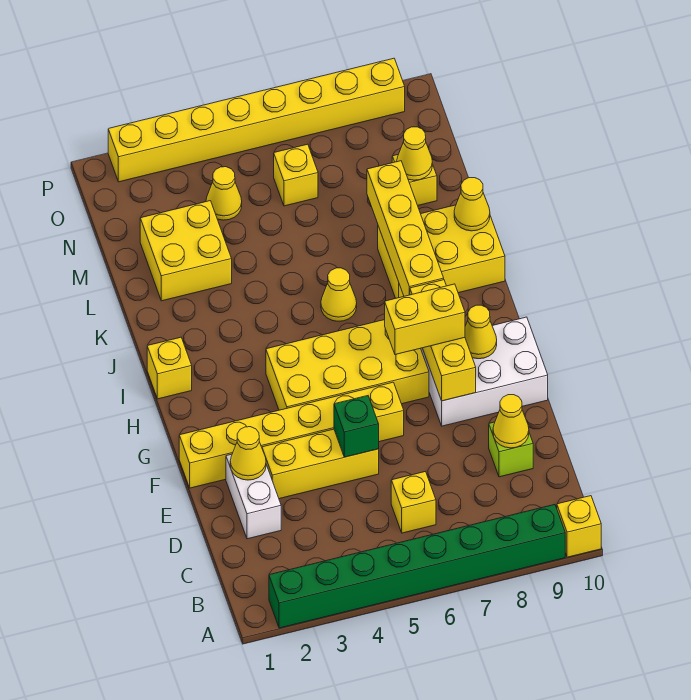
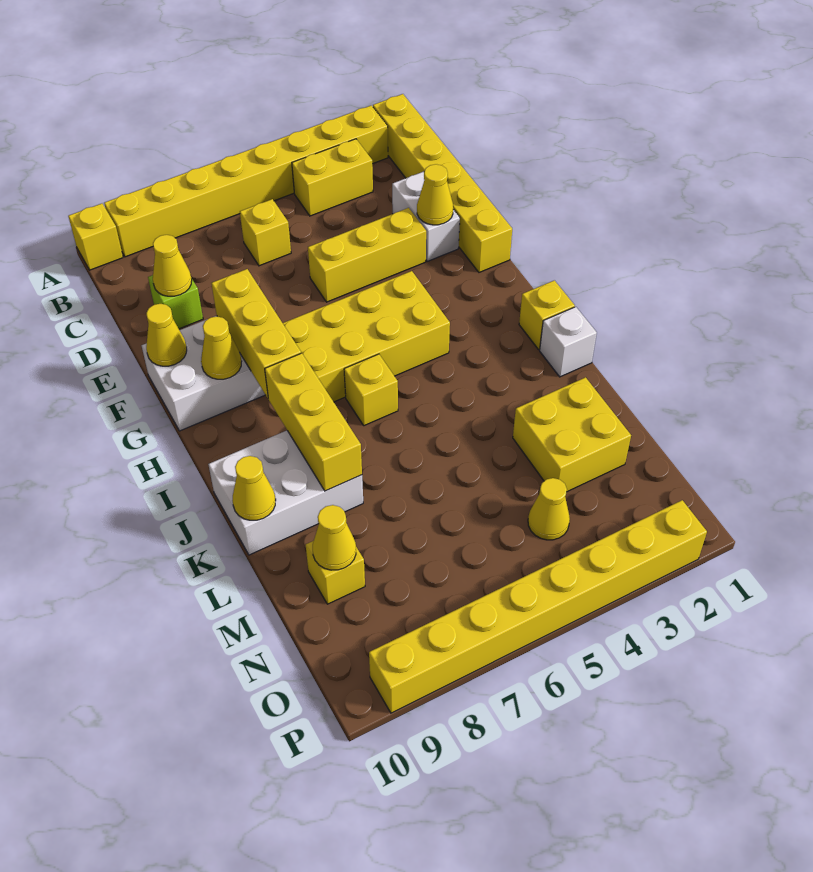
green 1x8 brick [269,505,565,628] -> yellow 1x8 brick [104,105,388,257]
green 1x1 brick [334,396,379,457] -> none
yellow 1x6 brick [179,382,404,488] -> yellow 1x6 brick turned to [373,94,512,272]
yellow 1x2 brick [385,284,465,355] -> yellow 1x2 brick moved to [292,139,373,216]
yellow 1x4 brick [367,161,444,296] -> yellow 1x3 brick [265,353,362,491]
none -> white 1x1 brick [540,307,597,377]
yellow 1x1 cone [321,268,357,321] -> yellow 1x1 cone moved to [146,304,187,366]
yellow 2x3 brick [378,205,505,298] -> white 2x3 brick [208,430,363,555]
yellow 1x1 brick [274,144,318,206] -> yellow 1x1 brick moved to [344,354,398,426]

